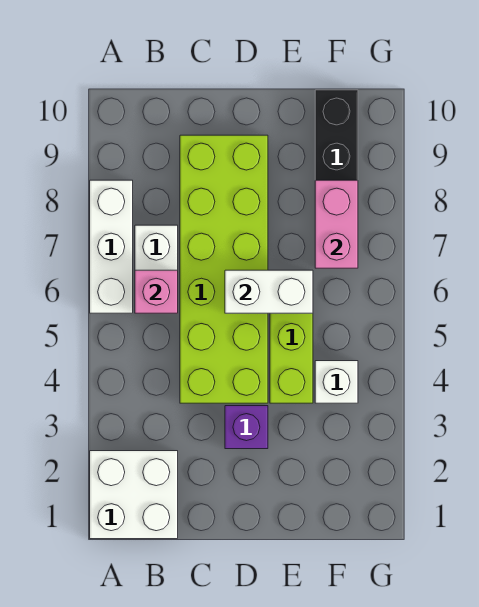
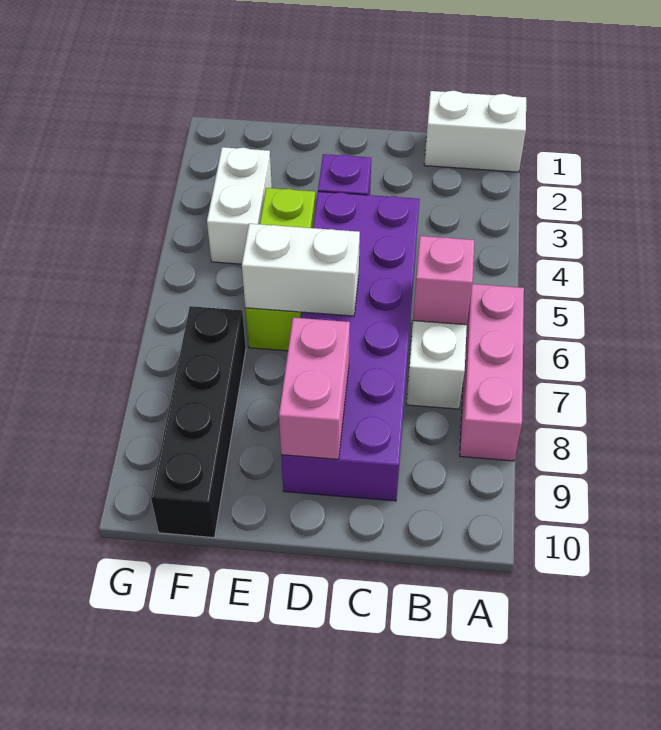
white 2x2 brick [90,451,178,539] -> white 1x2 brick [424,91,526,172]
white 1x3 brick [90,180,133,313] -> pink 1x3 brick [460,284,524,461]
lime 2x6 brick [180,135,268,403] -> purple 2x6 brick [281,192,420,501]
white 1x1 brick [315,361,358,403] -> white 1x2 brick [207,147,272,264]
pink 1x2 brick [315,180,358,268] -> pink 1x2 brick moved to [279,318,350,459]

